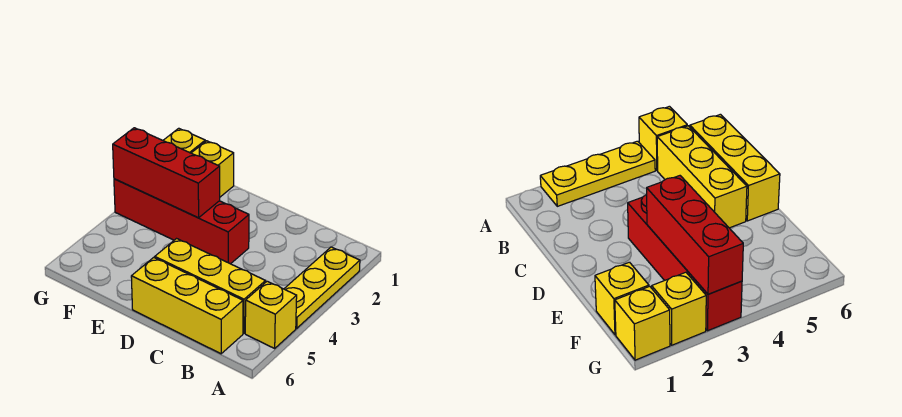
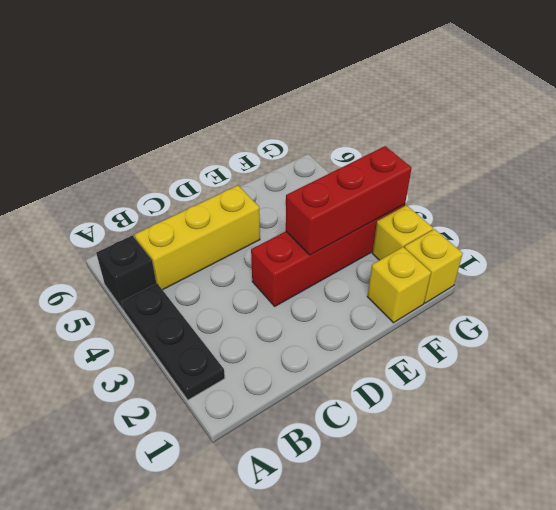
yellow 1x3 plate [284,247,360,328] -> black 1x3 plate [122,283,225,400]
yellow 1x1 brick [245,281,297,348] -> black 1x1 brick [96,235,156,309]
yellow 1x3 brick [131,257,243,354] -> none

